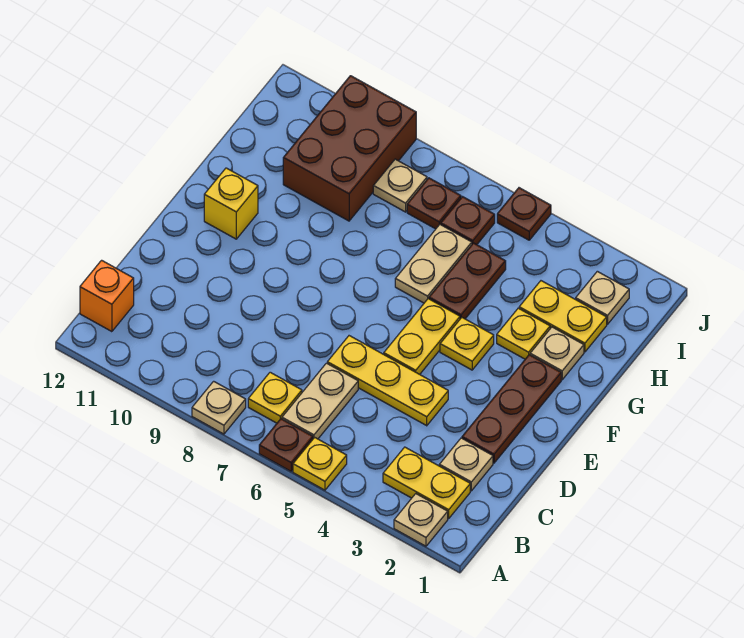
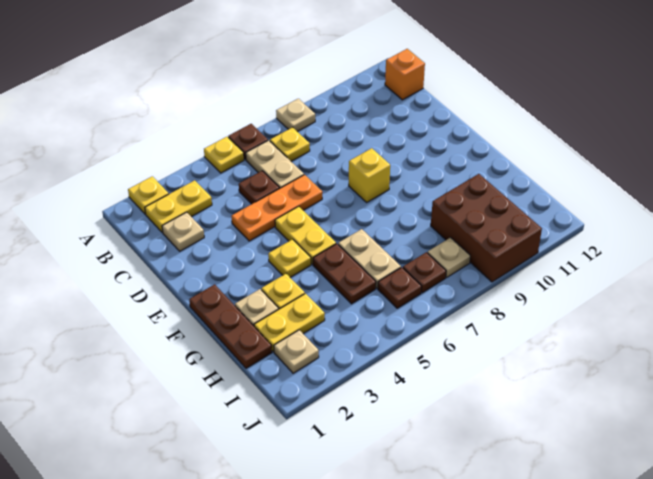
tan 1x1 plate [394,494,448,546] -> yellow 1x1 plate [128,176,169,214]
brown 1x3 plate [462,355,561,463] -> brown 1x3 plate moved to [189,284,272,368]
yellow 1x3 plate [327,336,448,426] -> orange 1x3 plate [231,175,322,241]
yellow 1x1 brick [204,168,258,239] -> yellow 1x1 brick moved to [349,148,390,202]
brown 1x1 plate [497,188,551,240] -> brown 1x1 plate moved to [239,171,279,204]

